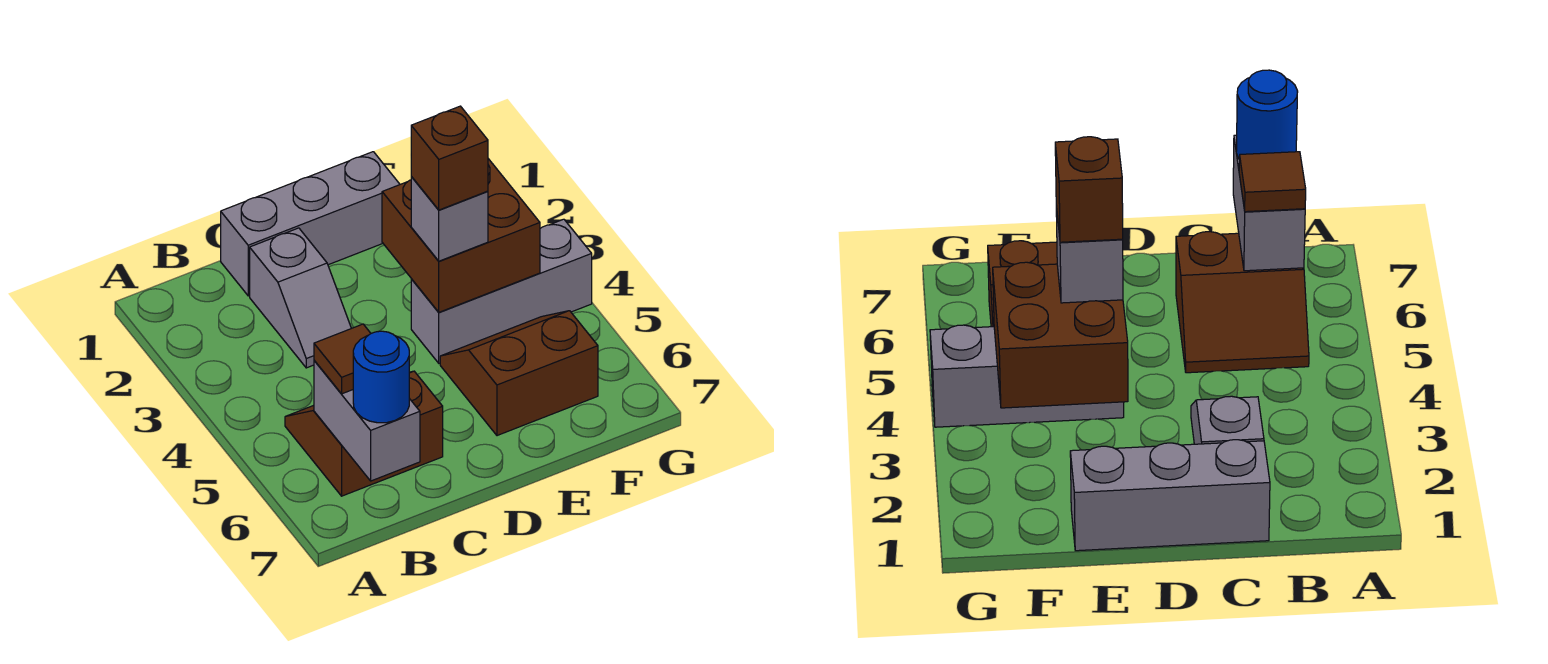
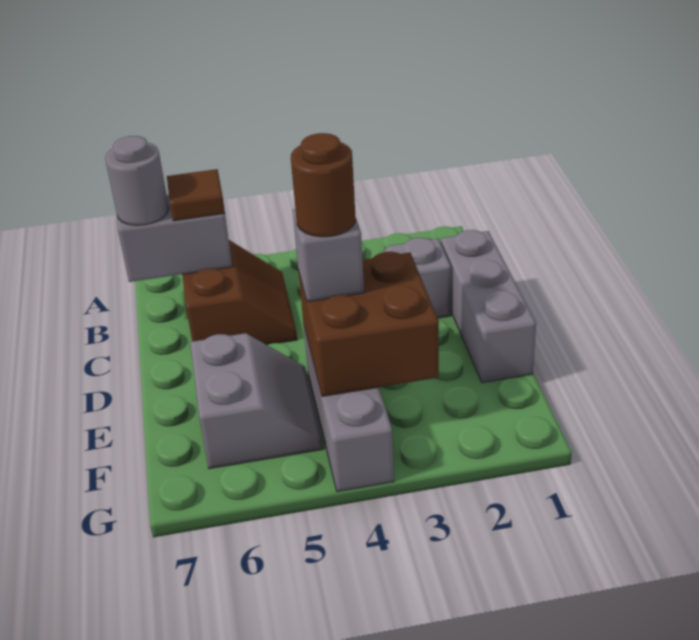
blue 1x1 round brick [353,331,409,423] -> grey 1x1 round brick [105,136,169,225]
brown 1x1 brick [411,106,488,210] -> brown 1x1 round brick [291,133,356,237]
brown 2x2 slope [440,311,598,436] -> grey 2x2 slope [190,333,323,469]

